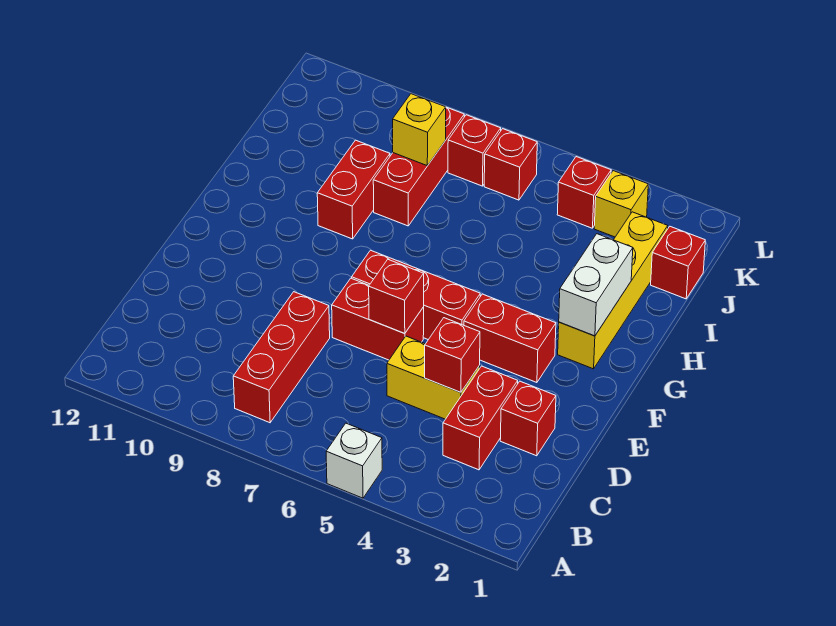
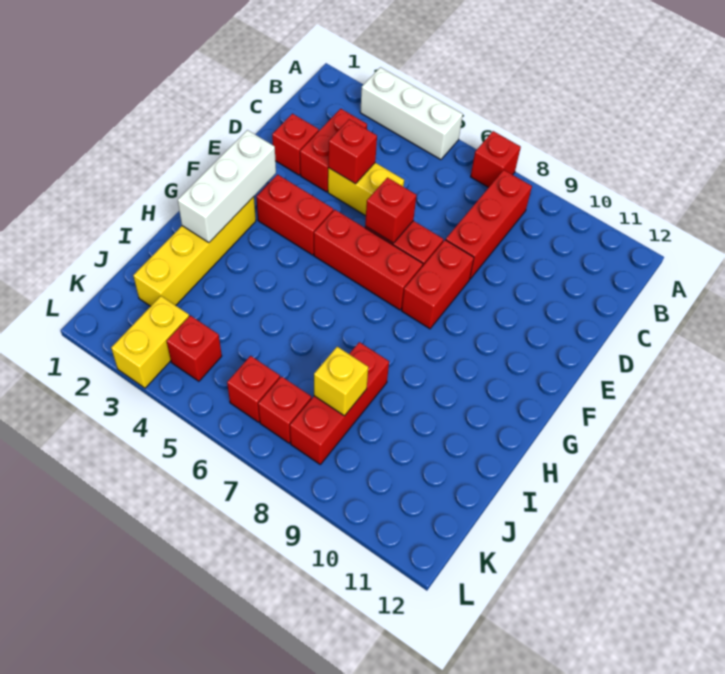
white 1x1 brick [326,423,382,498] -> white 1x3 brick [360,67,463,160]
white 1x2 brick [559,234,633,336] -> white 1x3 brick [178,130,276,243]
red 1x2 brick [317,140,390,239] -> red 1x2 brick moved to [402,240,474,329]
red 1x1 brick [651,227,705,299] -> red 1x1 brick moved to [471,131,521,188]
yellow 1x1 brick [594,171,648,237] -> yellow 1x2 brick [111,296,189,388]

